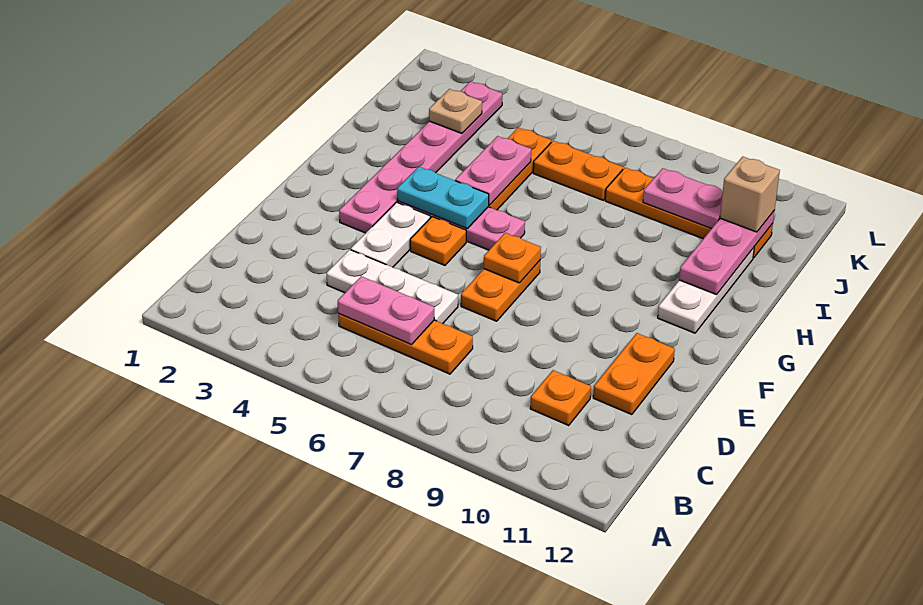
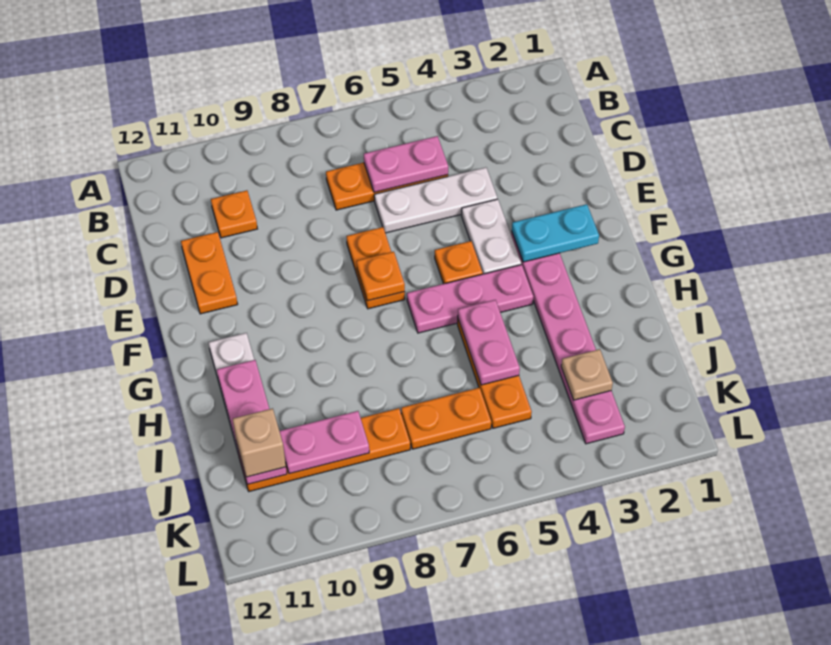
cyan 1x2 plate [397,167,489,229] -> cyan 1x2 plate moved to [512,204,599,262]

